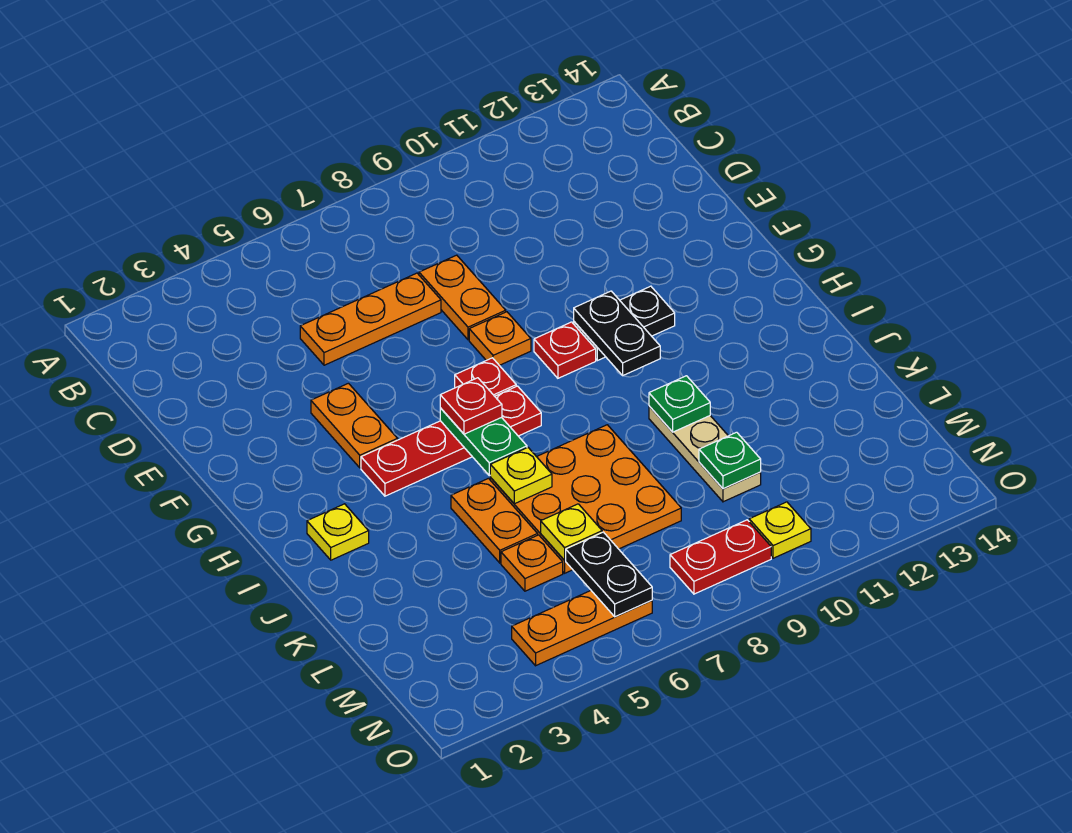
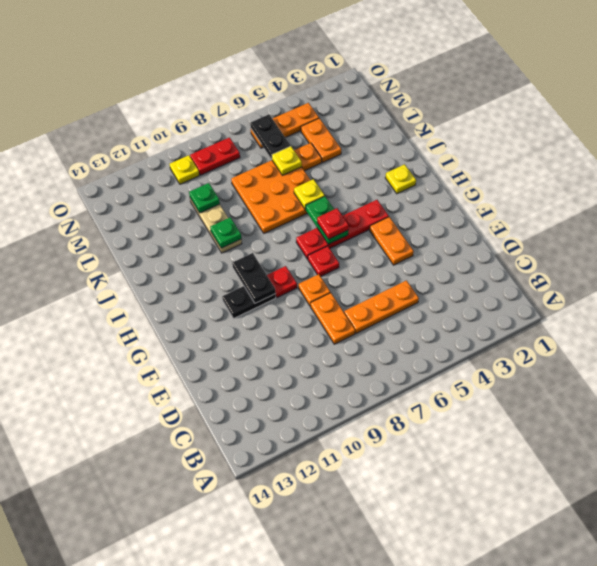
orange 1x2 plate [451,478,538,563] -> orange 1x2 plate moved to [301,118,341,163]

